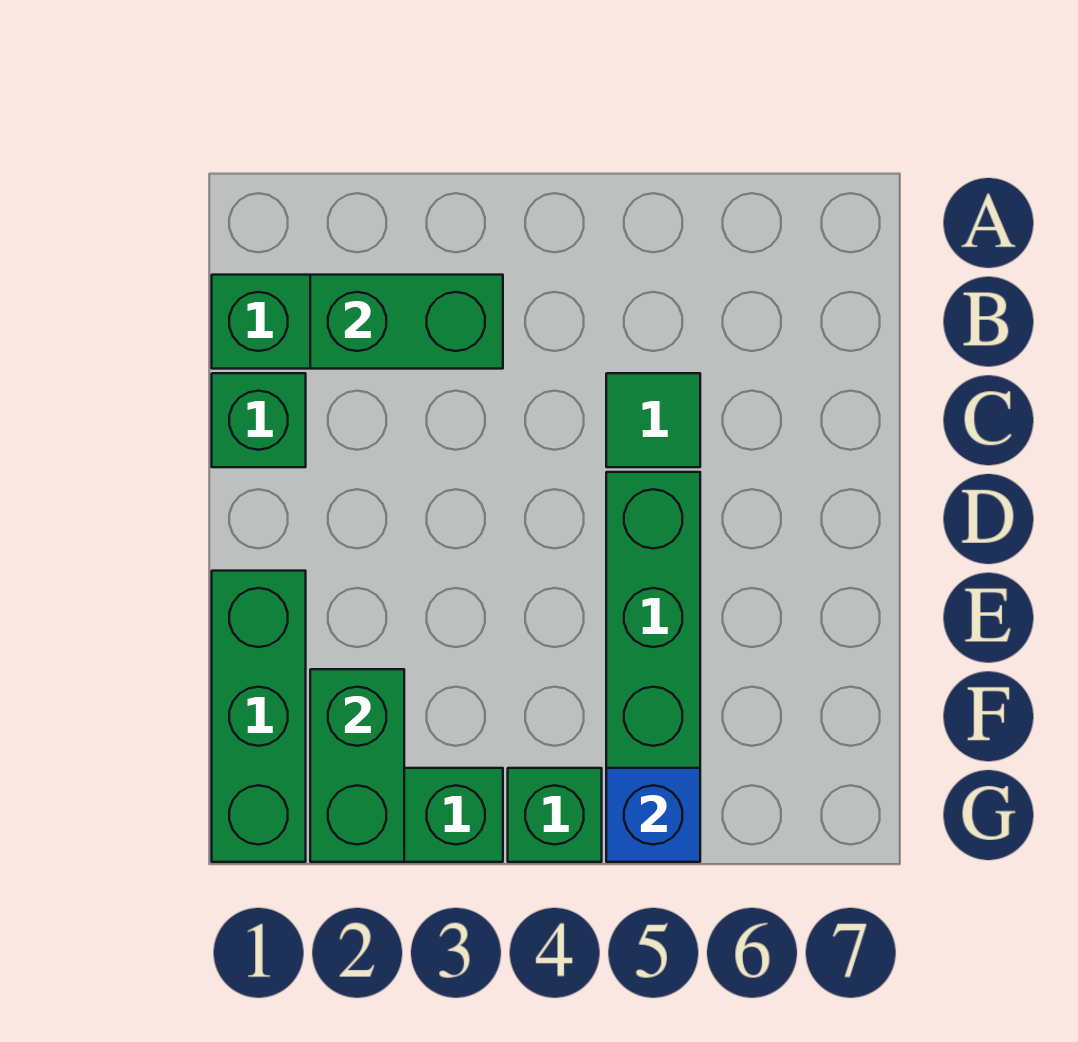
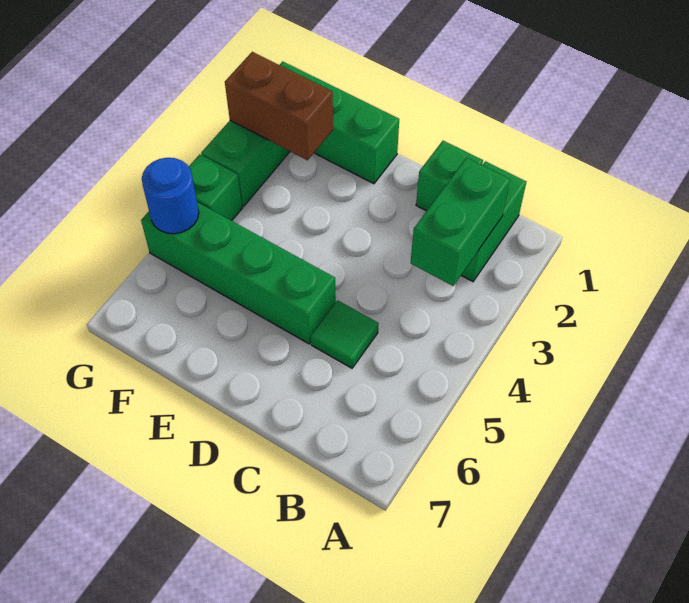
green 1x2 brick [310,669,404,862] -> brown 1x2 brick [225,52,333,160]
blue 1x1 brick [606,768,700,862] -> blue 1x1 round brick [142,158,199,234]

